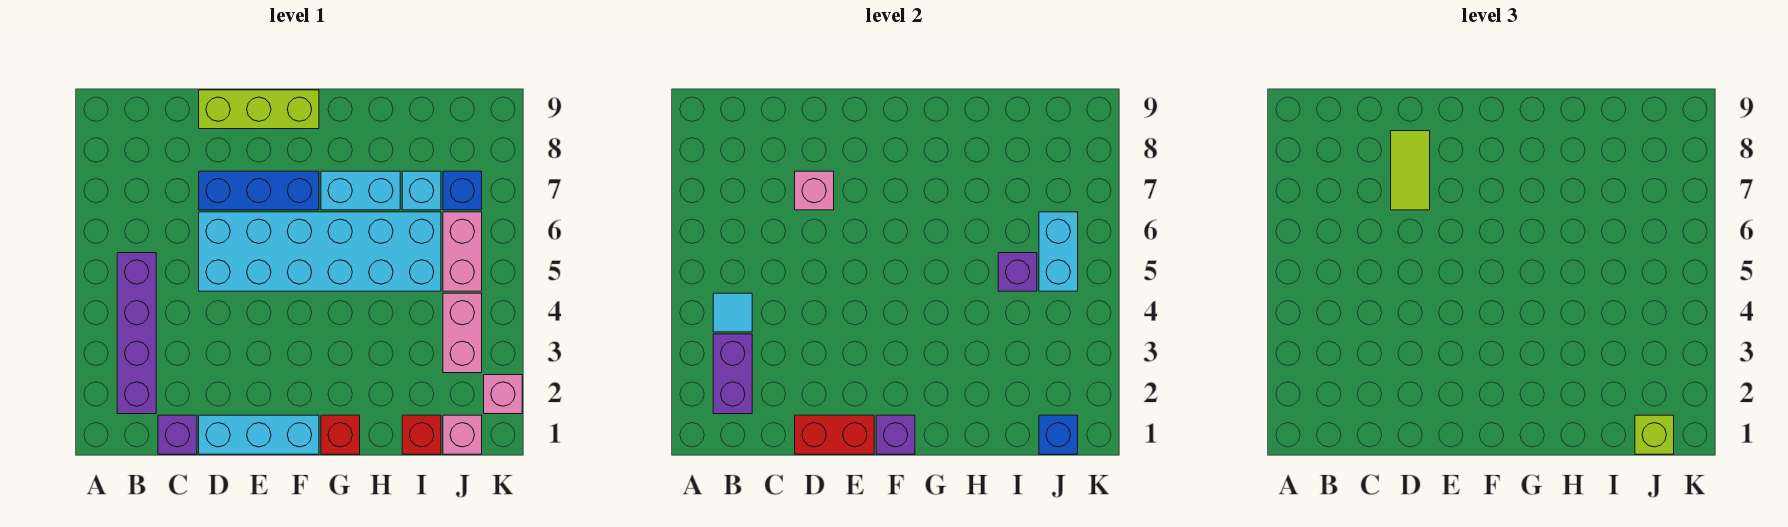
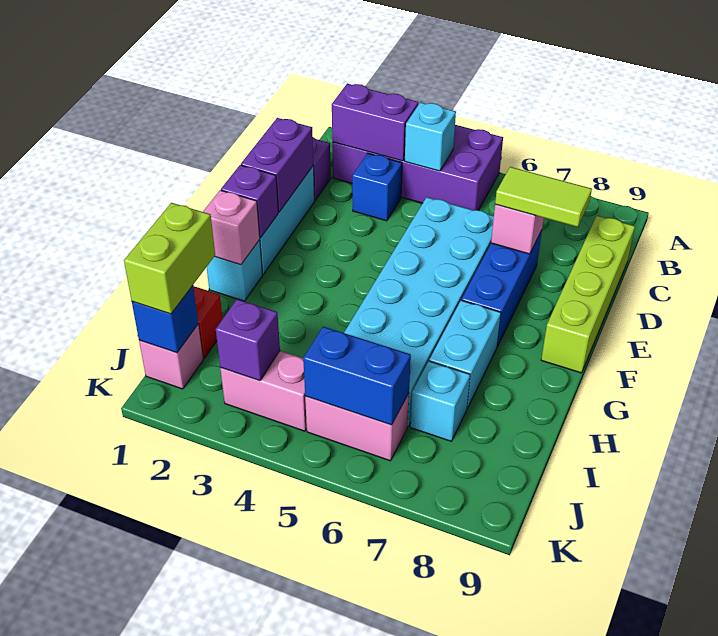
purple 1x4 brick [117,253,156,414] -> purple 2x4 brick [332,125,503,210]
cyan 1x1 tile [713,293,752,332] -> cyan 1x1 brick [405,102,456,171]
red 1x2 brick [795,415,874,454] -> purple 1x2 brick [241,118,313,212]
lime 1x3 brick [199,90,319,129] -> lime 1x4 brick [541,216,635,373]
red 1x1 brick [321,415,360,454] -> cyan 1x1 brick [207,240,263,301]
purple 1x1 brick [998,253,1037,291] -> purple 1x1 brick moved to [216,299,280,381]
lime 1x1 brick [1635,415,1674,454] -> lime 1x2 brick [124,203,215,314]
cyan 1x2 brick [1039,212,1078,291] -> blue 1x2 brick [303,327,411,425]
blue 1x1 brick [443,171,482,210] -> blue 1x1 brick moved to [352,153,402,221]
pink 1x1 brick [484,375,522,414] -> pink 1x1 brick moved to [203,190,260,265]

